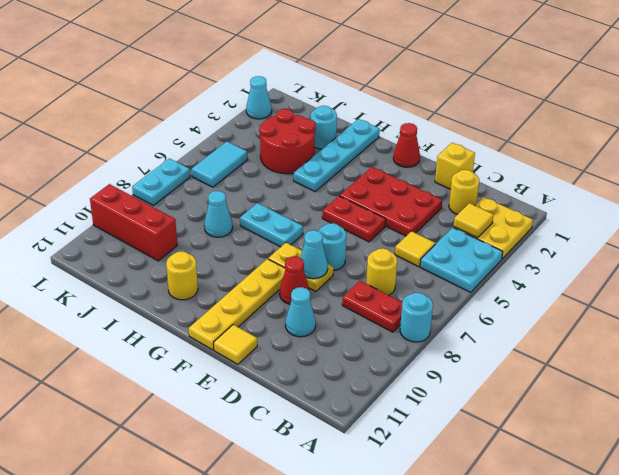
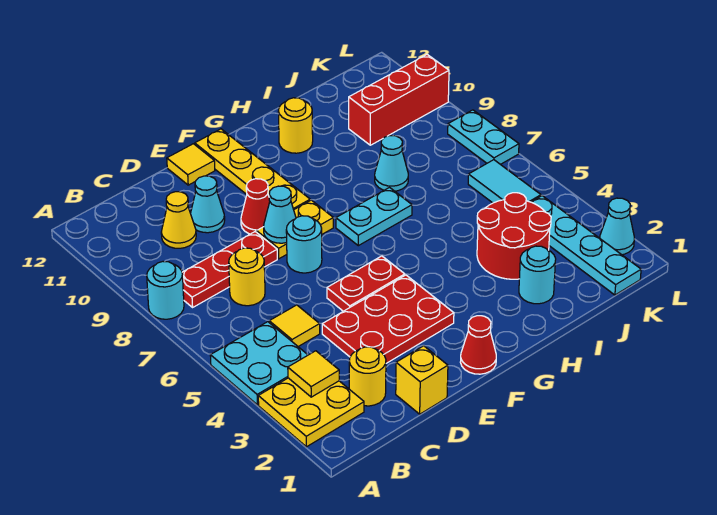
red 1x2 plate [342,281,402,332] -> red 1x3 plate [182,232,277,307]
none -> yellow 1x1 cone [161,192,196,248]
cyan 1x4 plate [294,119,380,191] -> cyan 1x4 plate moved to [532,196,641,295]

